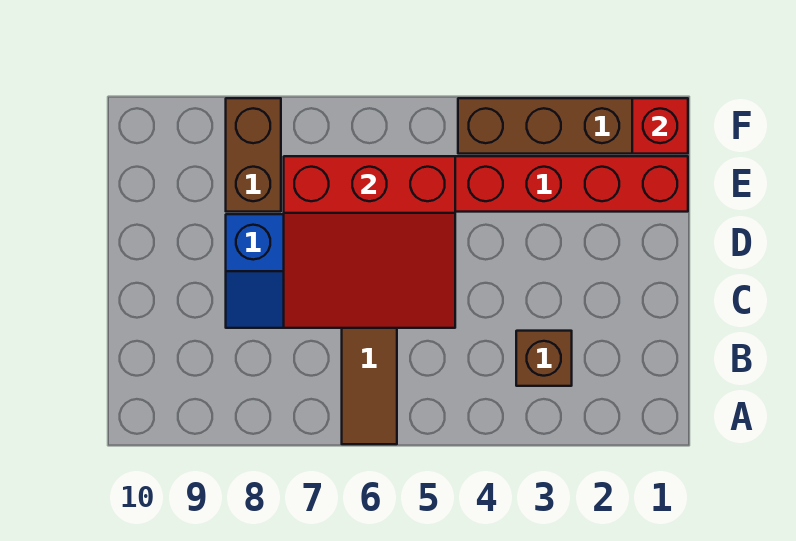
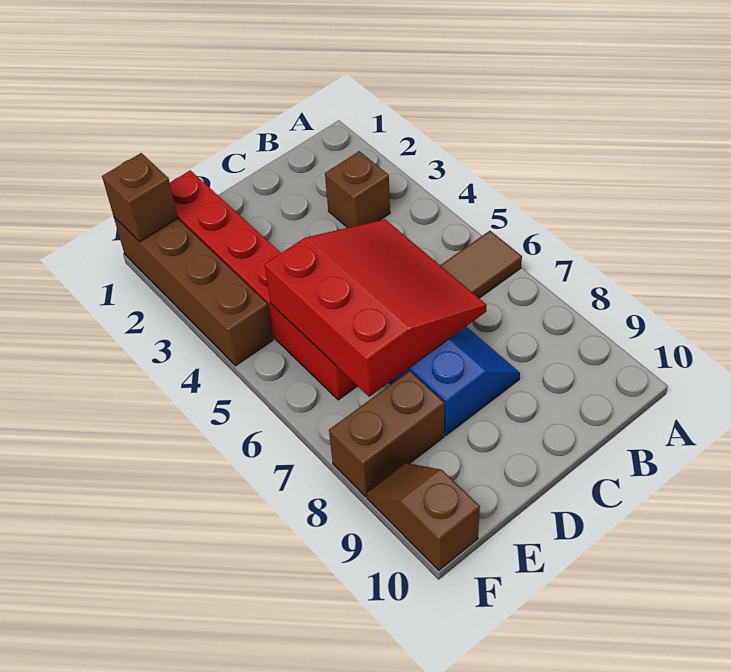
red 1x1 brick [632,98,688,154] -> brown 1x1 brick [102,153,178,242]
none -> brown 1x2 slope [367,463,480,570]

